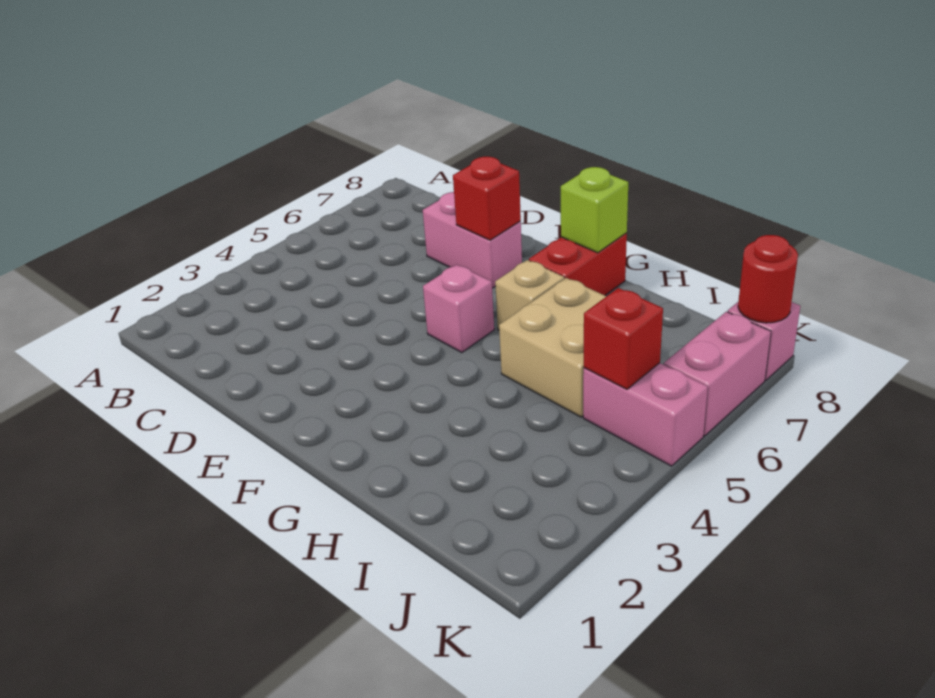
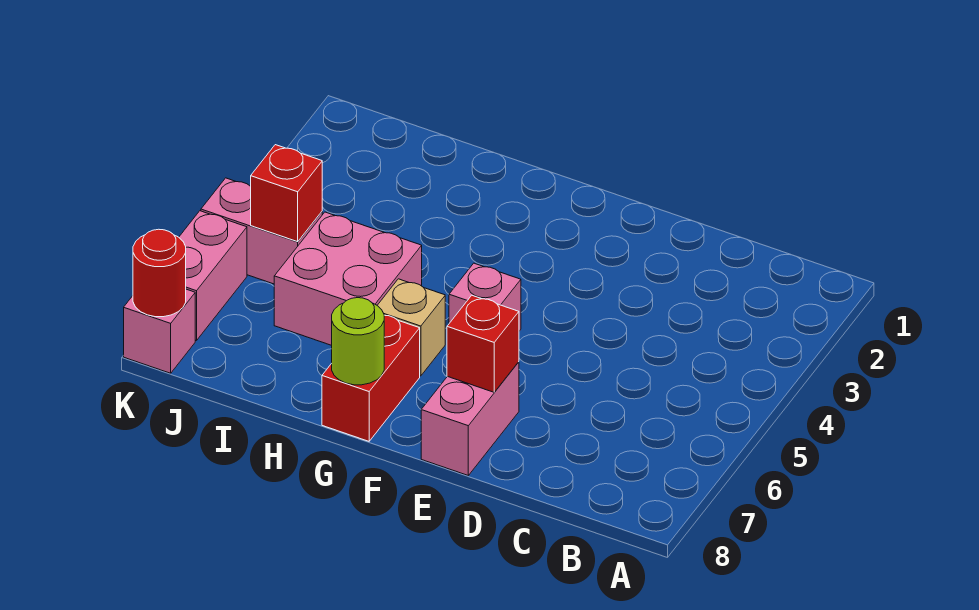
pink 1x2 brick [423,192,522,288] -> pink 1x2 brick turned to [421,362,519,475]
lime 1x1 brick [561,167,628,253] -> lime 1x1 round brick [332,298,384,385]
tan 2x2 brick [499,278,606,417] -> pink 2x2 brick [274,212,422,345]

